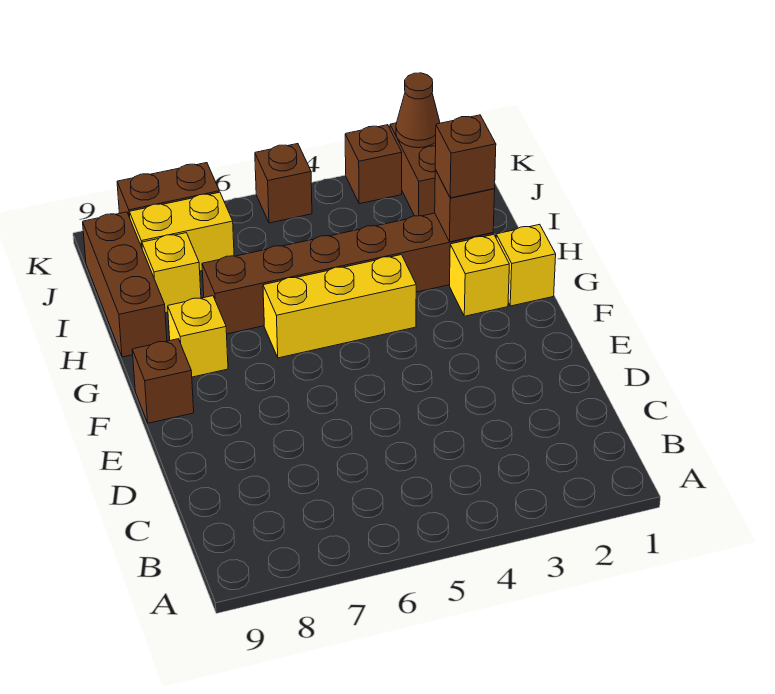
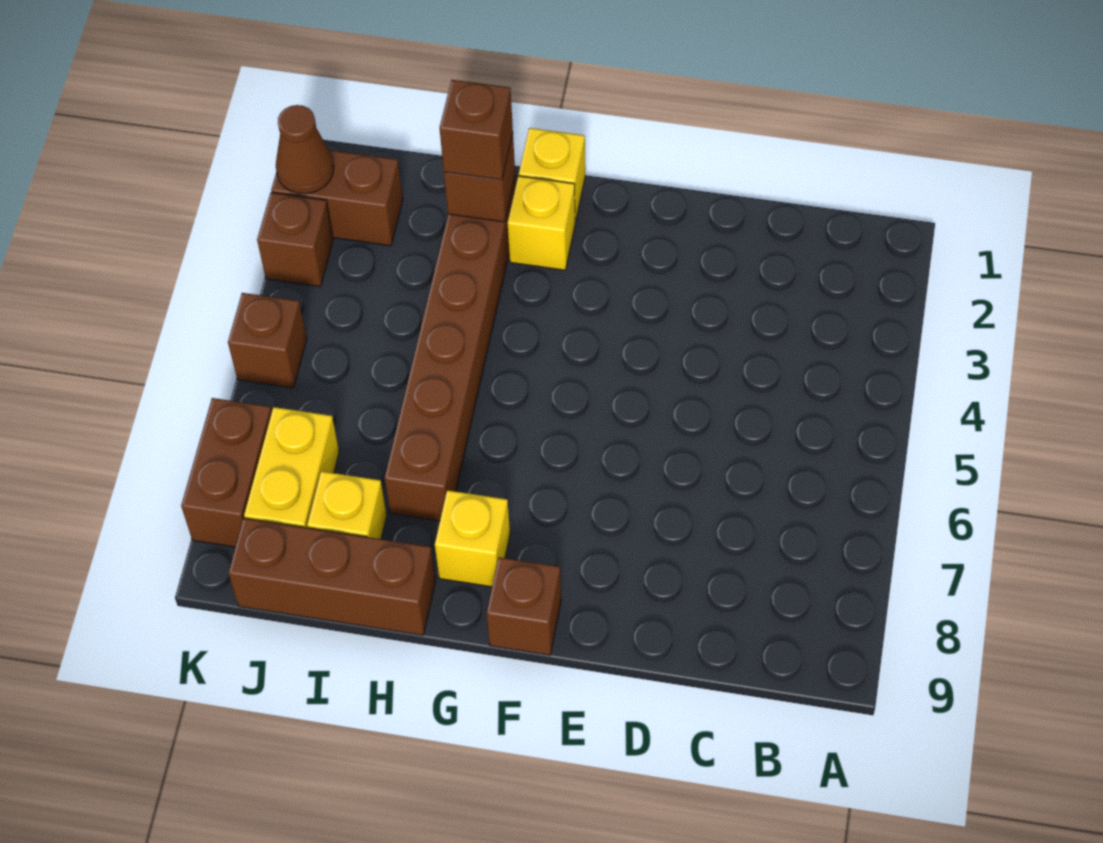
yellow 1x3 brick [263,255,416,358] -> none

